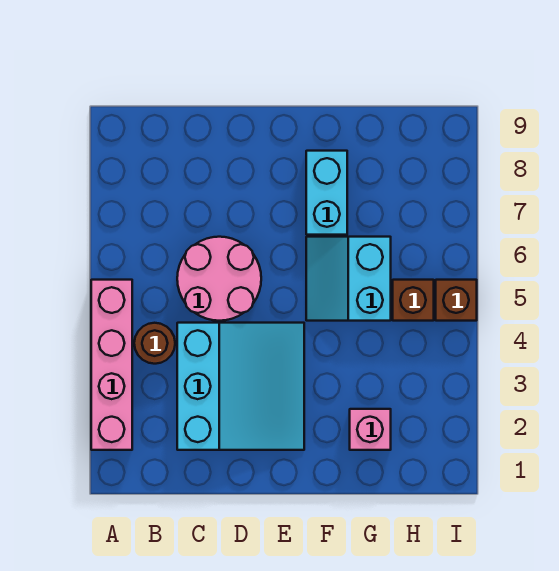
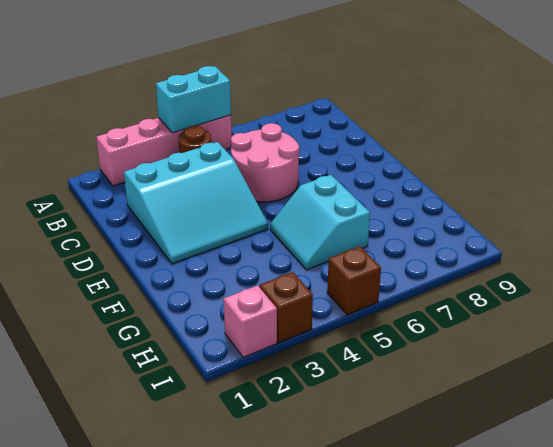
cyan 2x2 slope [306,237,391,321] -> cyan 2x2 slope turned to [270,175,370,270]
cyan 1x2 brick [306,151,347,235] -> cyan 1x2 brick moved to [156,66,231,133]
pink 1x1 brick [350,409,391,450] -> pink 1x1 brick moved to [224,285,277,357]
brown 1x1 brick [393,280,434,321] -> brown 1x1 brick moved to [260,272,313,343]

